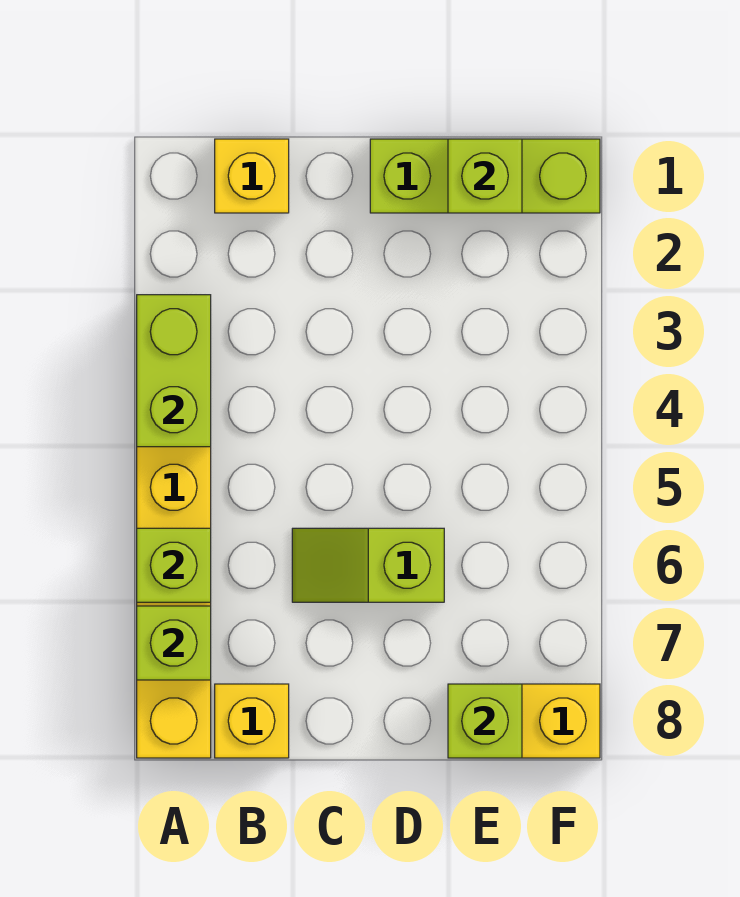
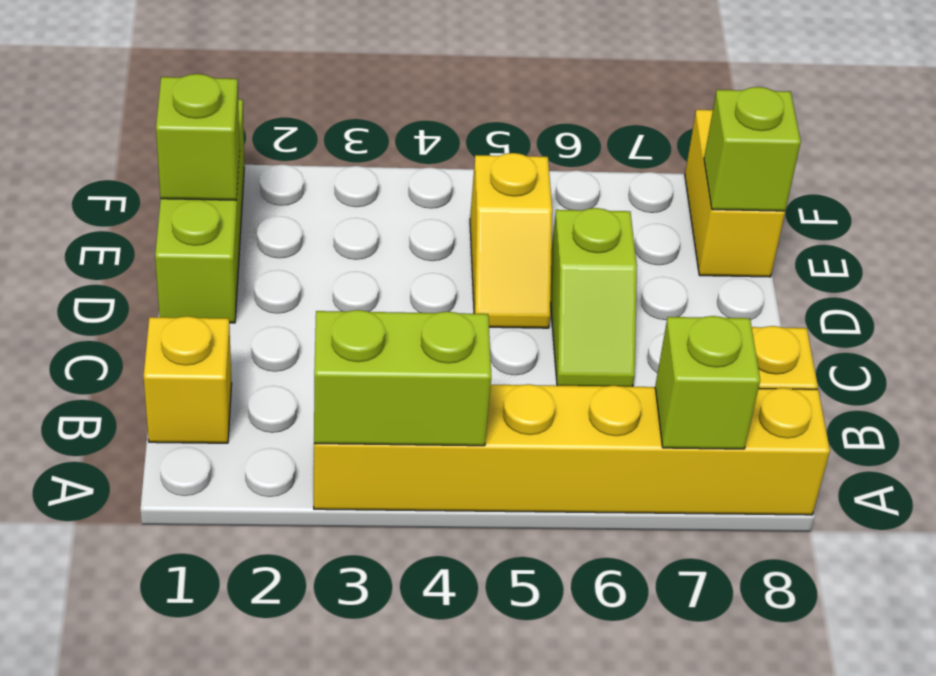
lime 1x1 brick [137,528,211,602] -> none
none -> yellow 1x2 slope [470,153,552,328]

